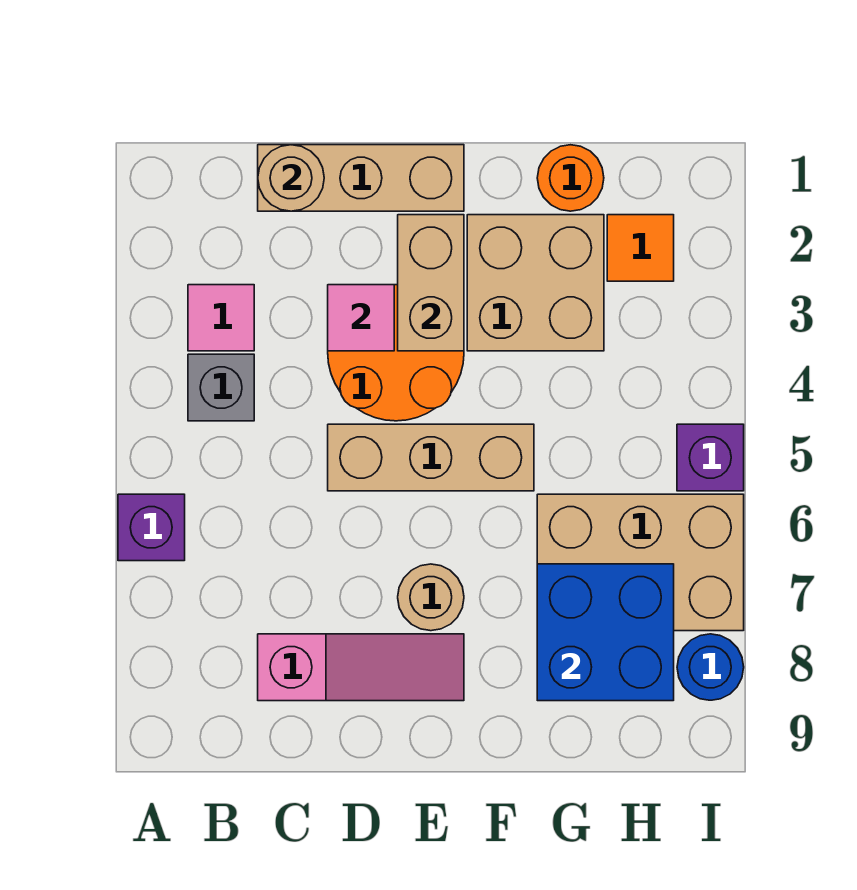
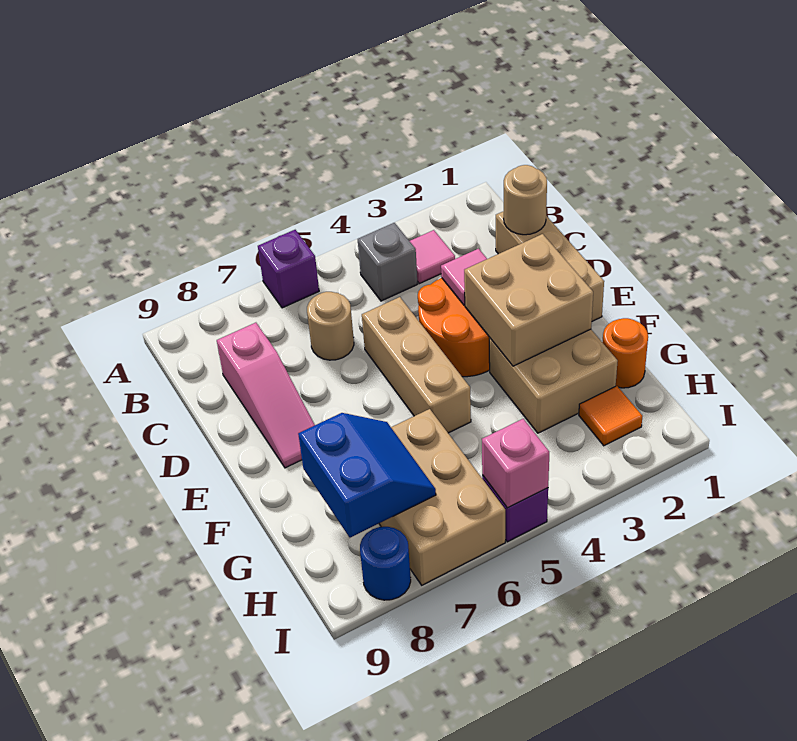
tan 1x2 brick [398,215,464,351] -> tan 2x2 brick [464,234,593,366]
tan 1x1 round brick [398,564,464,631] -> tan 1x1 round brick moved to [307,292,354,360]
blue 2x2 brick [537,564,674,701] -> blue 2x2 slope [298,413,436,538]
none -> pink 1x1 brick [482,419,549,508]

